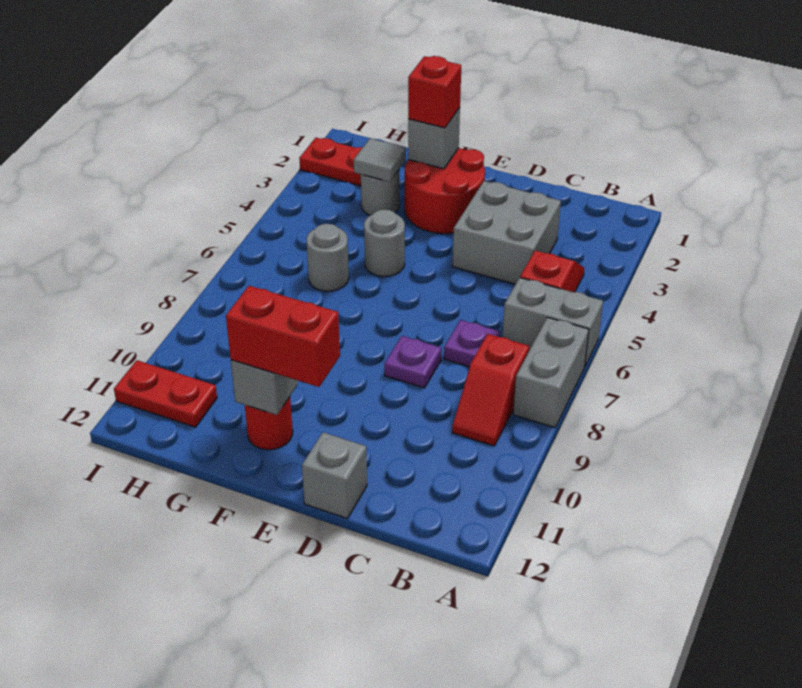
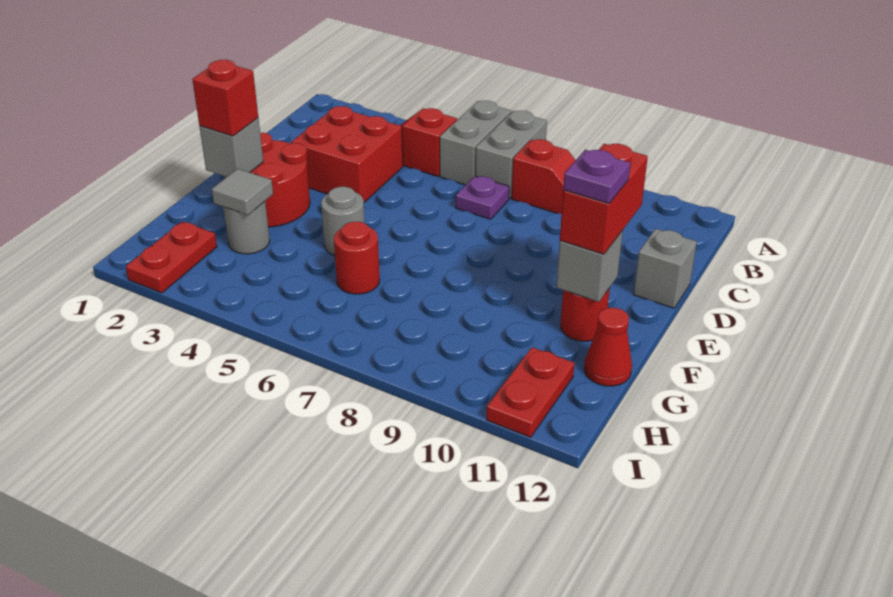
grey 1x2 brick [513,317,589,428] -> grey 1x2 brick turned to [476,111,547,199]
grey 2x2 brick [452,181,561,284] -> red 2x2 brick [291,106,403,202]
purple 1x1 plate [384,336,441,388] -> purple 1x1 plate moved to [563,150,630,204]
grey 1x1 round brick [307,224,349,291] -> red 1x1 round brick [334,222,380,294]
none -> red 1x1 cone [584,308,632,386]

